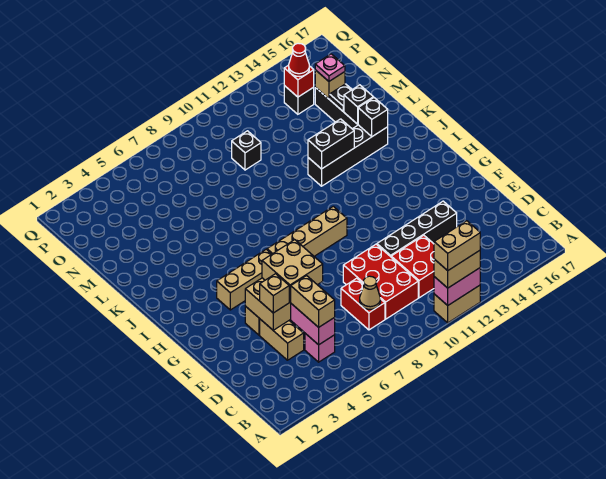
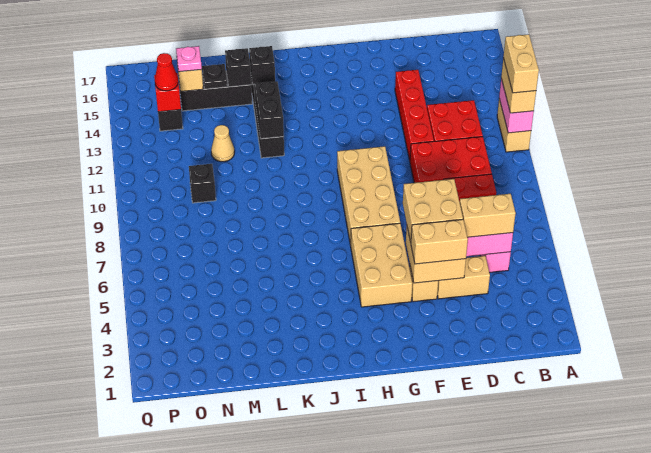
tan 1x1 cone [360,276,381,309] -> tan 1x1 cone moved to [211,125,235,162]
tan 1x1 brick [260,274,289,313] -> tan 1x2 brick [411,219,468,264]
black 1x4 brick [377,201,457,257] -> red 1x4 brick [395,70,434,160]
tan 1x3 brick [217,249,271,310] -> tan 2x3 brick [351,223,412,307]
tan 1x4 brick [267,206,347,256] -> tan 2x4 brick [337,146,400,246]

